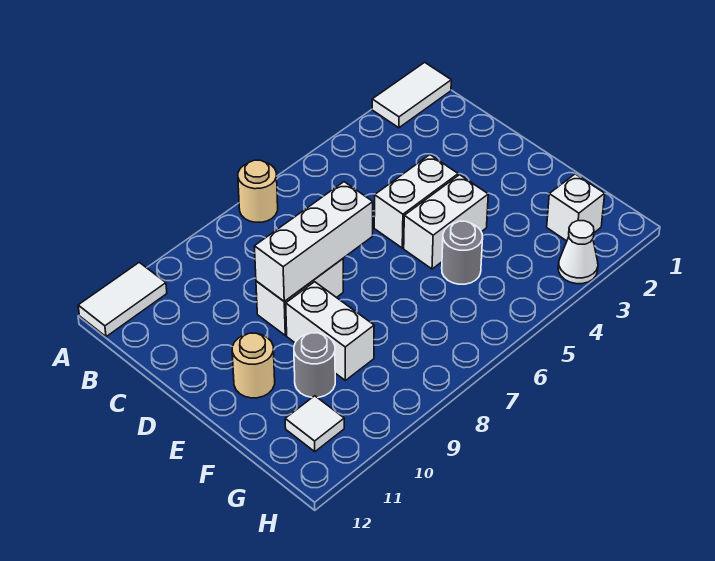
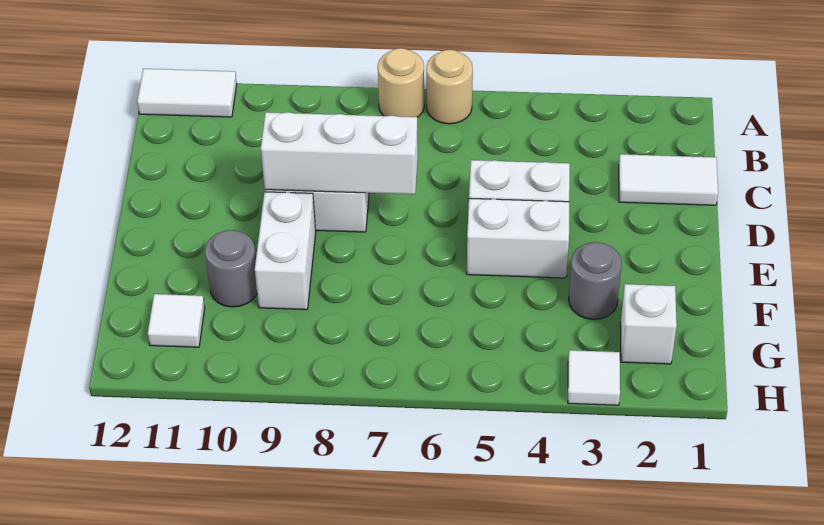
white 1x2 tile [372,62,451,128] -> white 1x2 tile moved to [619,154,718,205]
tan 1x1 round brick [232,333,275,398] -> tan 1x1 round brick moved to [426,50,473,124]
grey 1x1 round brick [442,221,483,284] -> grey 1x1 round brick moved to [569,242,622,319]
white 1x1 cone [558,221,598,284] -> white 1x1 tile [568,350,620,405]

